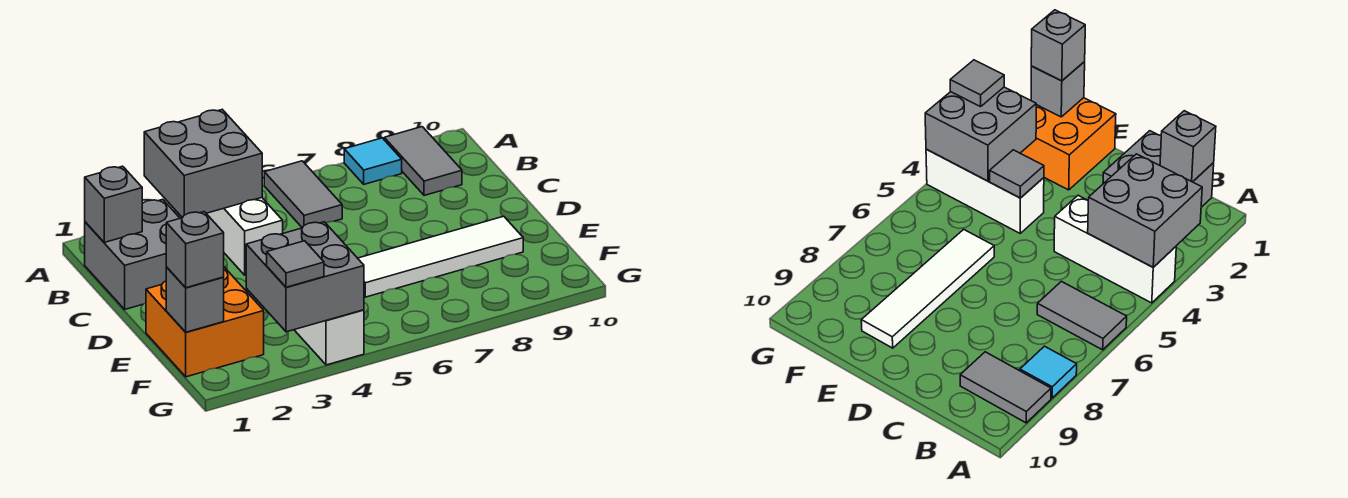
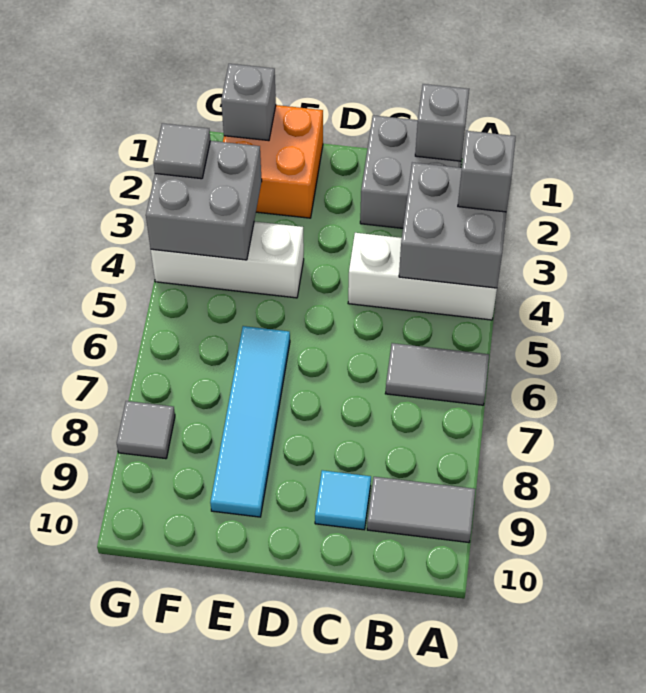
cyan 1x1 tile [344,138,402,184] -> cyan 1x1 tile moved to [315,470,371,530]
grey 1x1 tile [990,150,1044,198] -> grey 1x1 tile moved to [117,401,175,459]
white 1x4 tile [358,216,523,297] -> cyan 1x4 tile [210,326,290,517]
grey 1x1 brick [166,212,224,288] -> grey 1x1 brick moved to [458,131,516,212]

